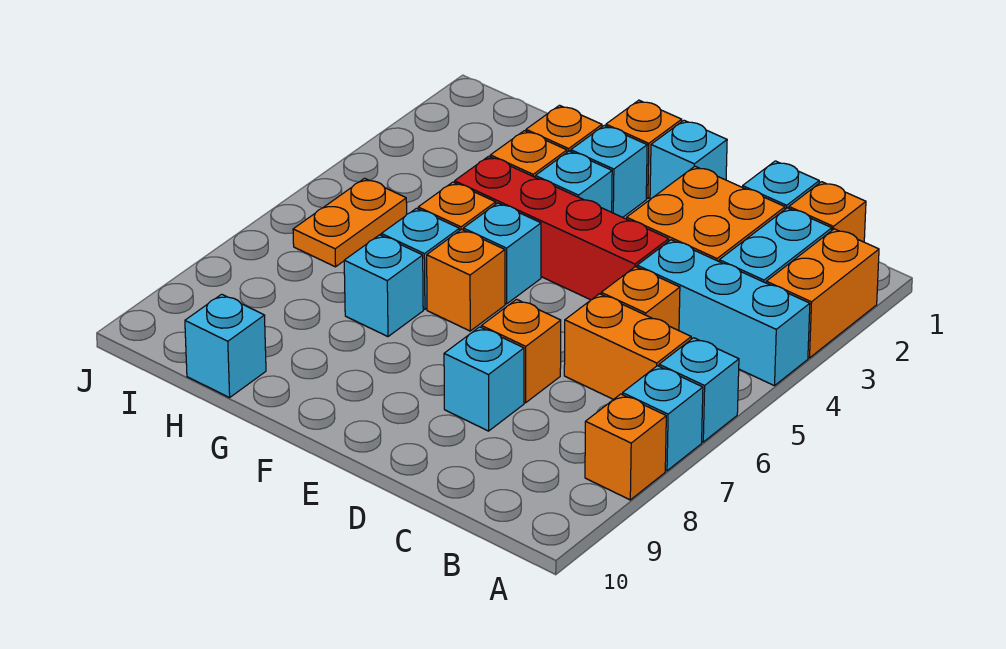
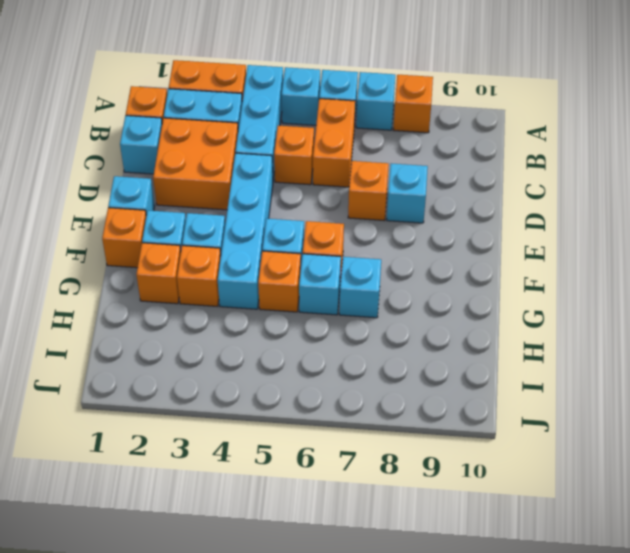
red 1x4 brick [455,156,669,300] -> cyan 1x4 brick [218,153,273,309]
cyan 1x1 brick [185,294,266,398] -> cyan 1x1 brick moved to [282,67,320,125]
orange 1x2 plate [293,178,407,267] -> none

